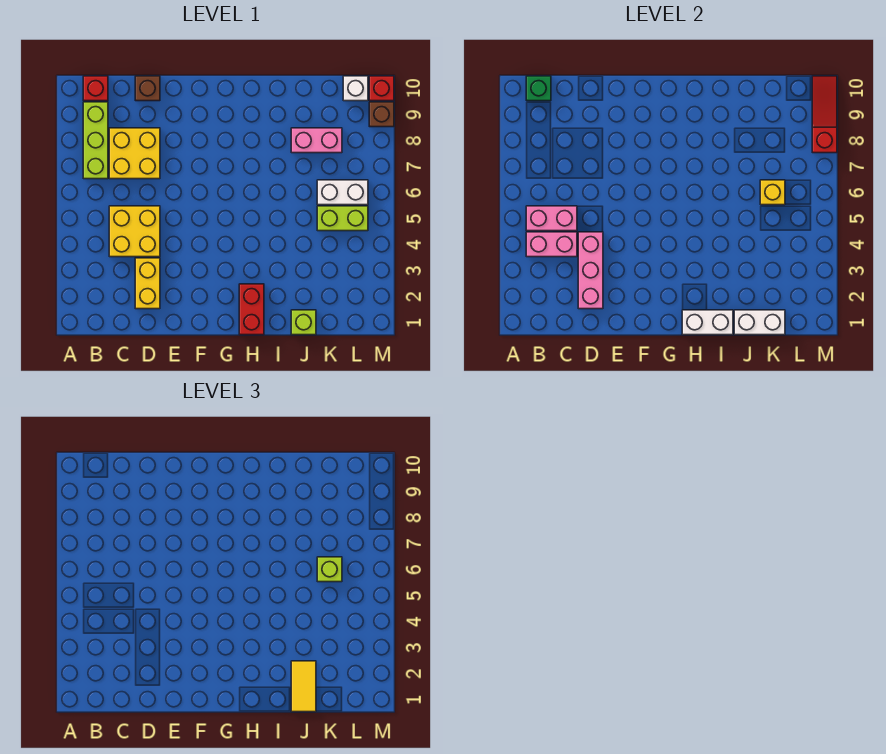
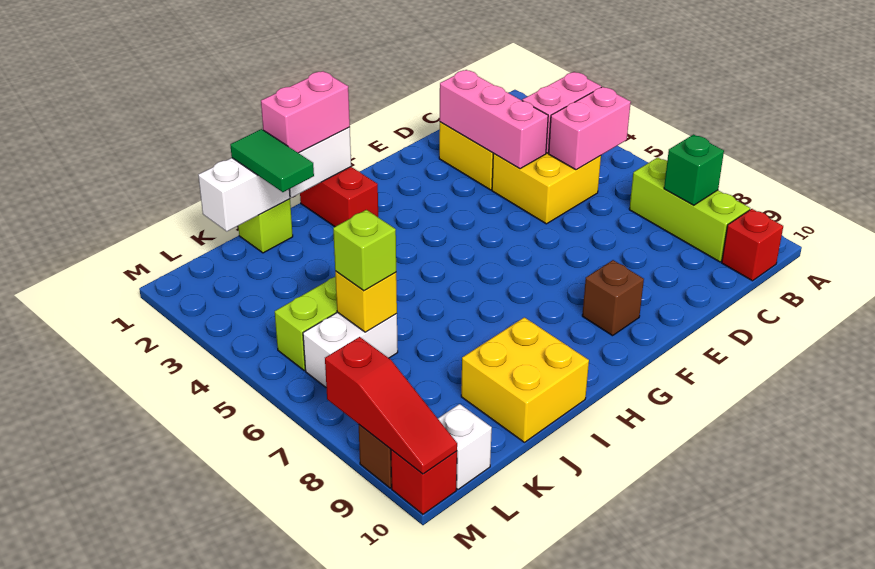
green 1x1 brick [526,76,551,101] -> green 1x1 brick moved to [664,135,724,205]
yellow 2x2 brick [109,128,160,179] -> yellow 2x2 brick moved to [461,317,589,442]
brown 1x1 brick [135,76,160,101] -> brown 1x1 brick moved to [582,260,644,336]
yellow 1x2 tile [291,661,316,712] -> green 1x2 tile [230,129,314,192]
pink 1x2 brick [291,128,342,153] -> pink 1x2 brick moved to [261,71,350,153]

